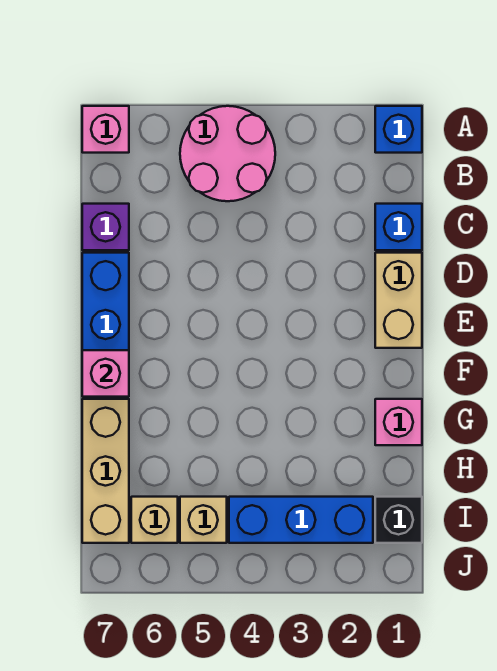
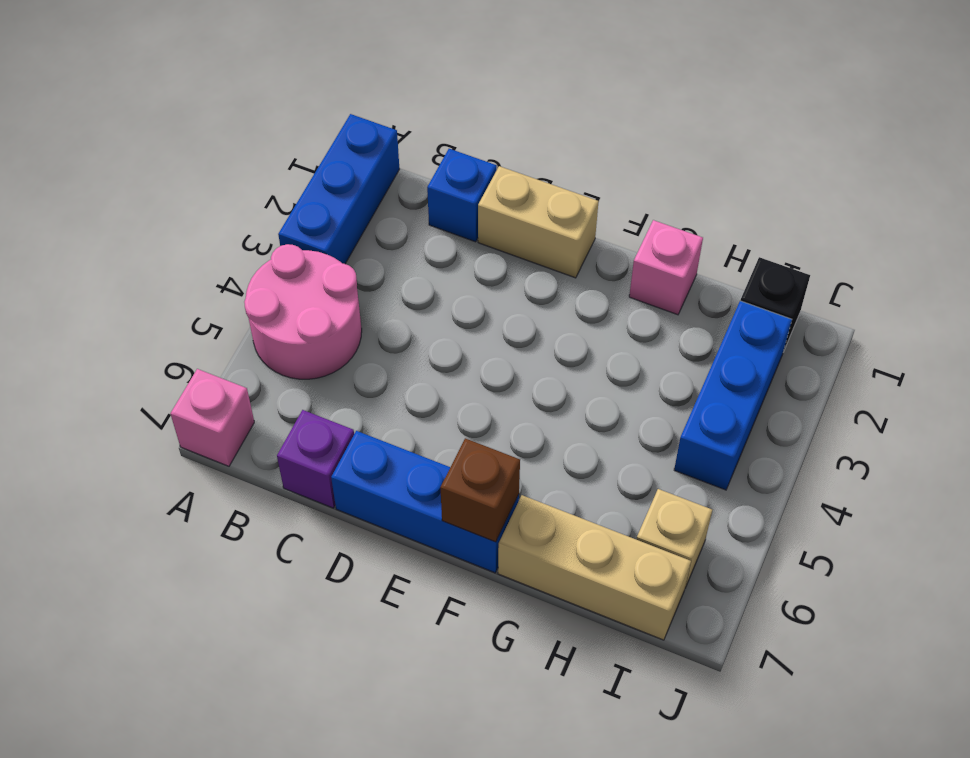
blue 1x1 brick [375,106,422,153] -> blue 1x3 brick [278,114,399,264]
pink 1x1 brick [82,350,129,397] -> brown 1x1 brick [440,438,520,542]
tan 1x1 brick [180,497,227,543] -> none

